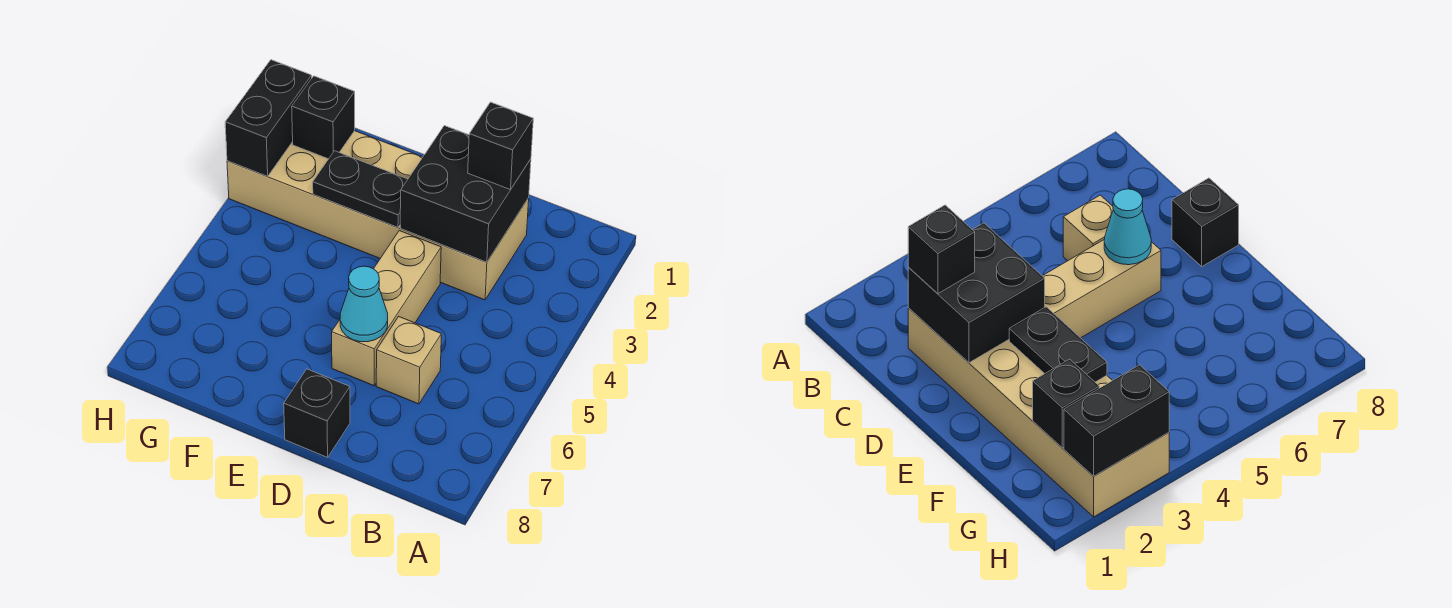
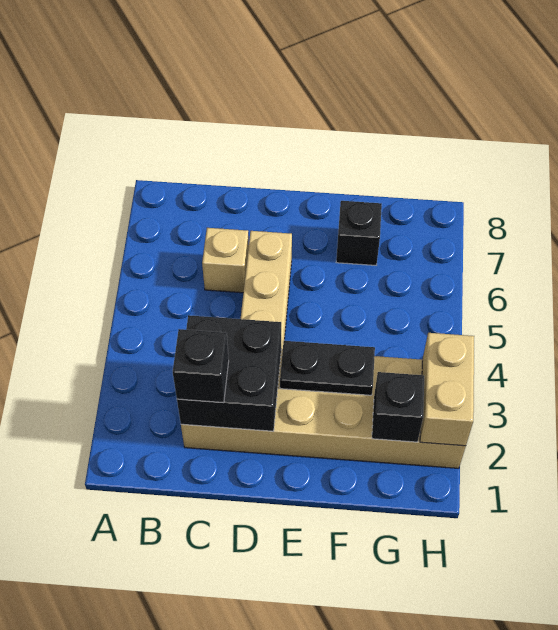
cyan 1x1 cone [340,266,388,342] -> none
black 1x1 brick [284,369,350,457] -> black 1x1 brick moved to [336,201,382,265]
black 1x2 brick [225,60,312,176] -> tan 1x2 brick [420,333,474,446]

